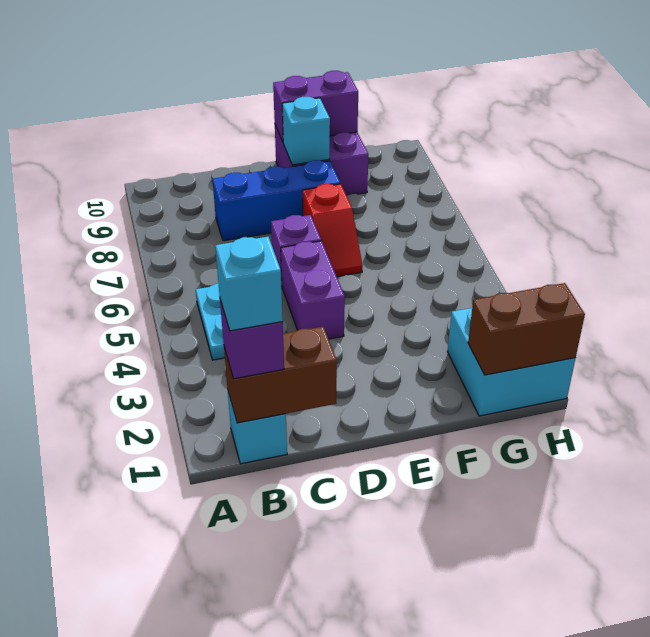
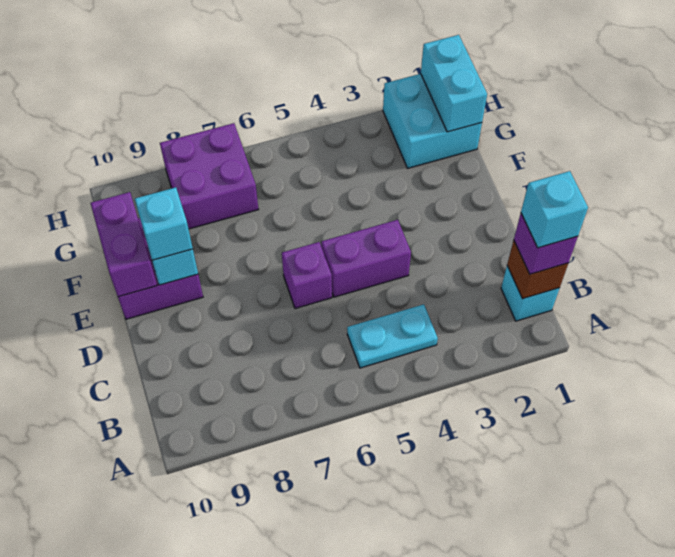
brown 1x2 brick [224,326,337,423] -> brown 1x1 brick [507,240,568,299]
blue 1x3 brick [213,160,340,241] -> none
red 1x2 slope [303,184,363,277] -> none
none -> cyan 1x1 brick [135,187,193,260]
brown 1x2 brick [468,283,585,375] -> cyan 1x2 brick [421,35,487,132]
none -> purple 2x2 brick [160,123,258,229]

